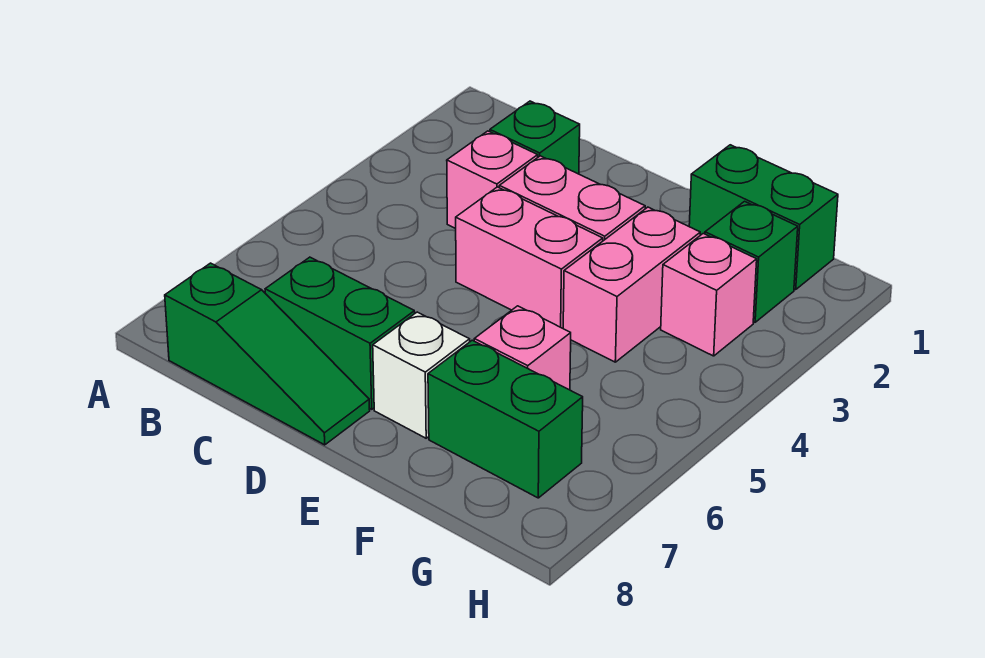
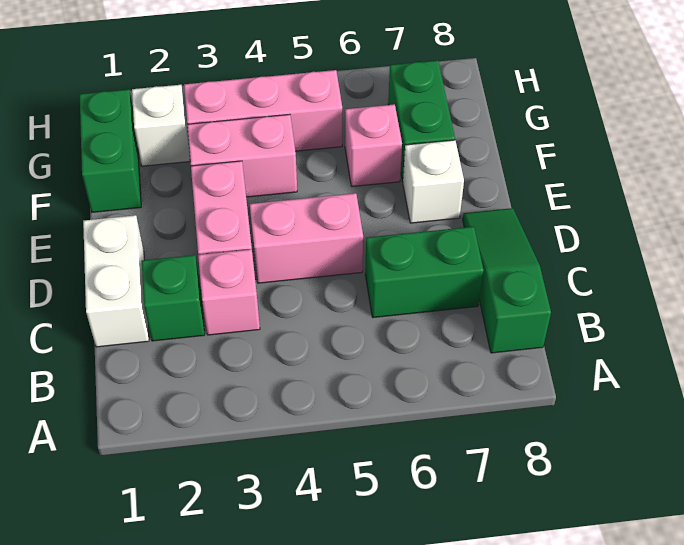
none -> white 1x2 brick [83,215,149,347]
green 1x2 brick [265,257,415,409] -> green 1x2 brick turned to [365,227,484,318]
pink 1x2 brick [456,187,603,328] -> pink 1x2 brick turned to [250,193,363,283]
green 1x1 brick [705,201,798,322] -> white 1x1 brick [132,85,190,166]
pink 1x1 brick [661,234,757,356] -> pink 1x3 brick [184,70,342,151]

